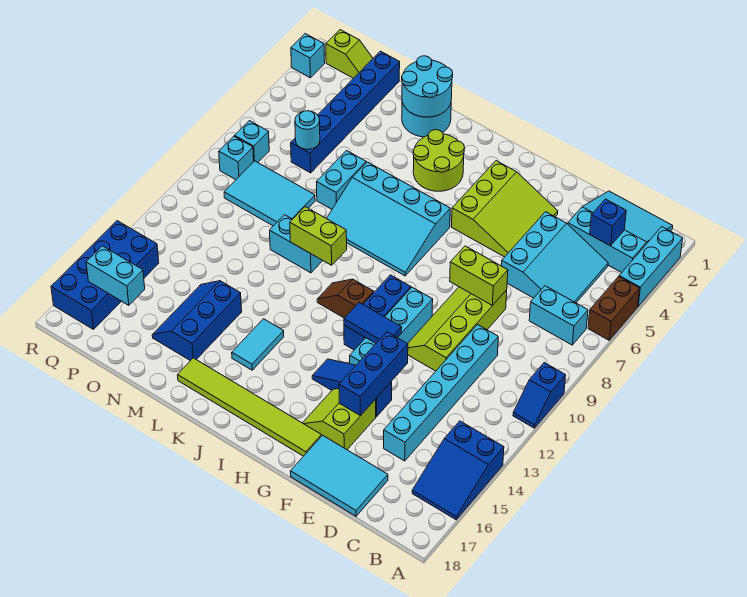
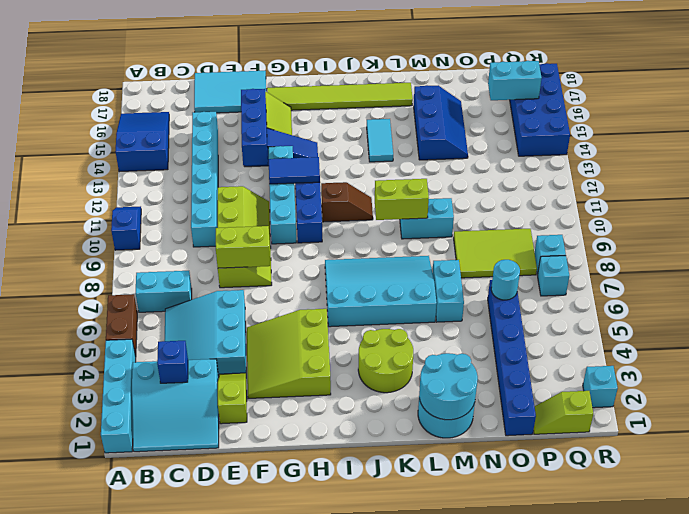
cyan 1x3 brick [619,227,683,306] -> cyan 1x4 brick [101,339,136,453]
none -> lime 1x2 slope [218,373,247,424]
cyan 2x3 tile [224,161,315,226] -> lime 2x3 tile [454,229,537,278]

